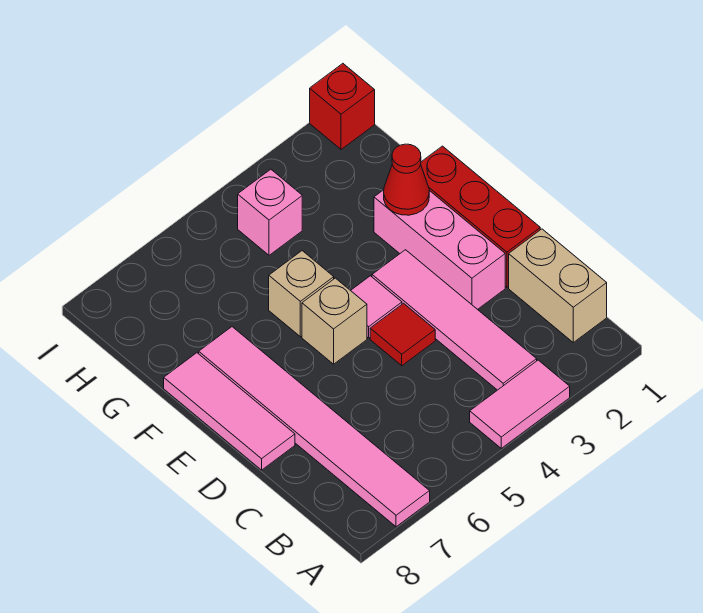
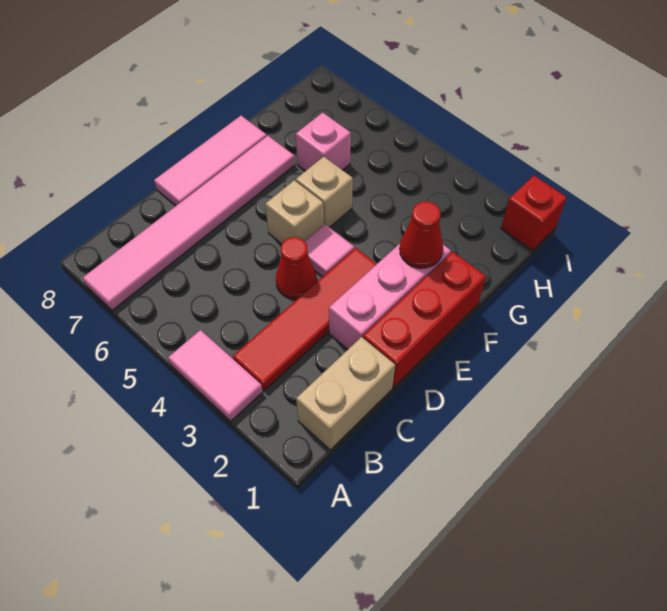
pink 1x4 tile [372,250,537,390] -> red 1x4 tile [233,248,376,390]
red 1x1 tile [370,303,435,366] -> red 1x1 cone [276,237,316,299]
pink 1x1 brick [238,169,302,255] -> pink 1x1 brick moved to [296,113,351,171]

